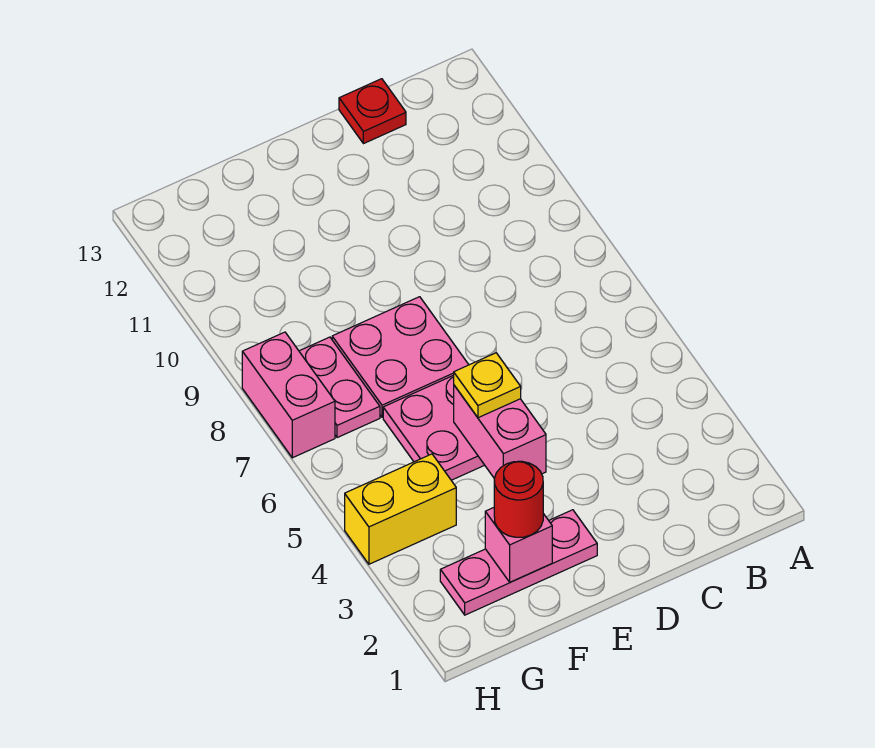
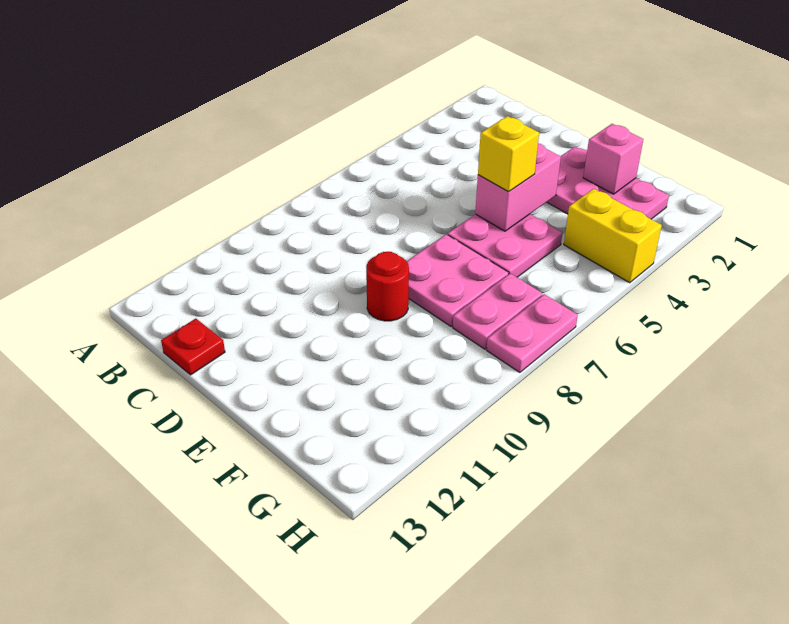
pink 1x3 plate [440,510,597,615] -> pink 2x3 plate [547,147,669,219]
yellow 1x1 plate [454,353,521,418] -> yellow 1x1 brick [478,116,539,192]
red 1x1 round brick [494,461,543,537] -> red 1x1 round brick moved to [366,252,409,321]
pink 1x2 brick [242,332,335,458] -> pink 1x2 plate [486,294,578,373]

